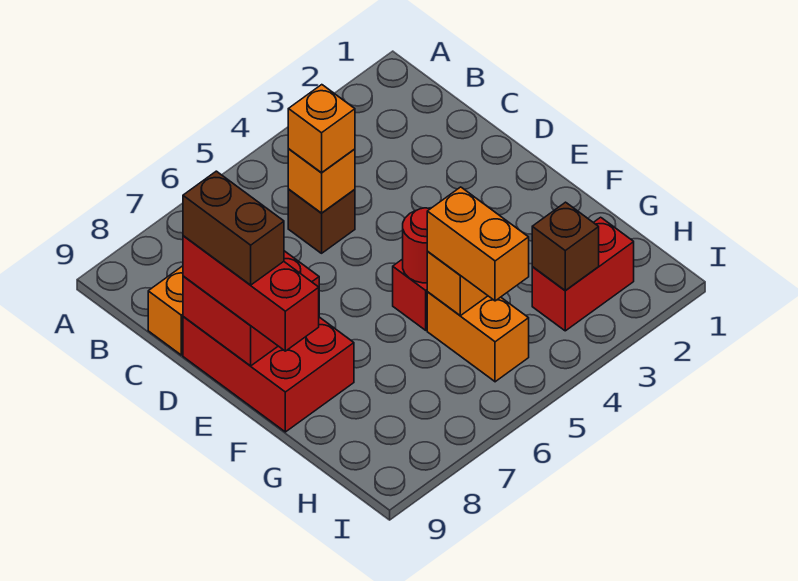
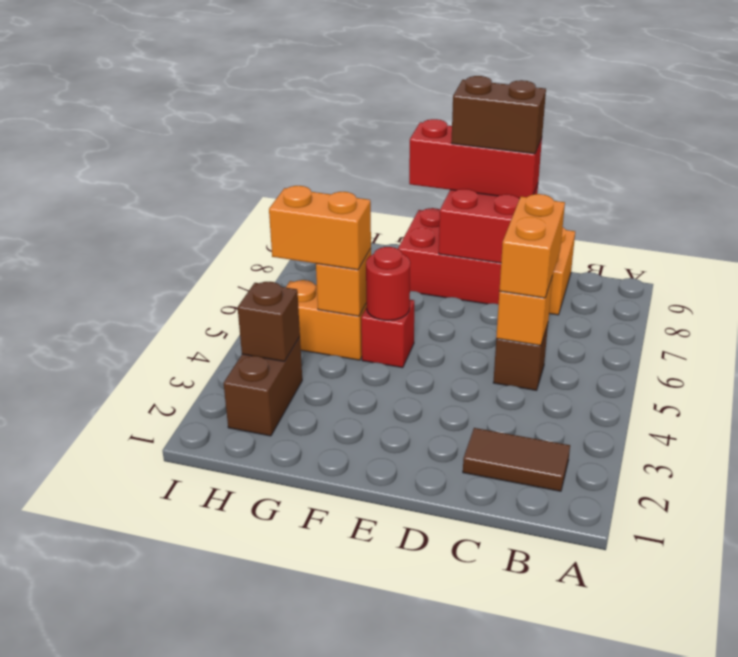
none -> brown 1x2 tile [463,428,570,491]
orange 1x1 brick [288,85,355,173] -> orange 1x2 brick [499,194,565,298]
red 1x2 brick [532,217,634,331] -> brown 1x2 brick [224,337,302,436]

